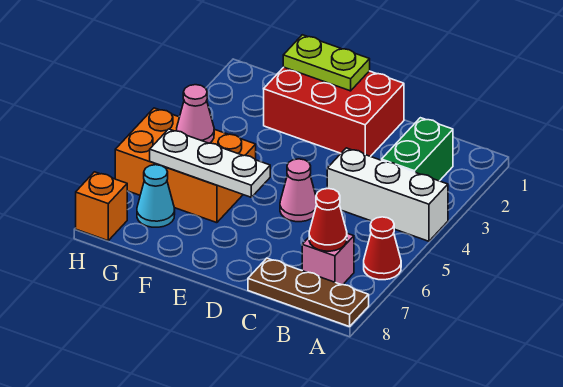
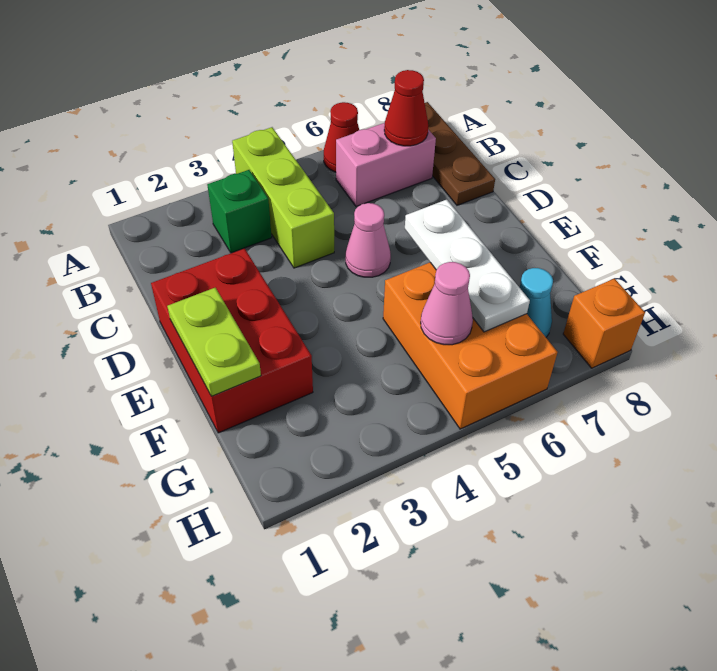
white 1x3 brick [327,148,448,241] -> lime 1x3 brick [232,127,334,268]
green 1x2 brick [382,118,453,181] -> green 1x1 brick [207,170,272,253]
pink 1x1 brick [302,233,354,285] -> pink 1x2 brick [336,123,436,206]

